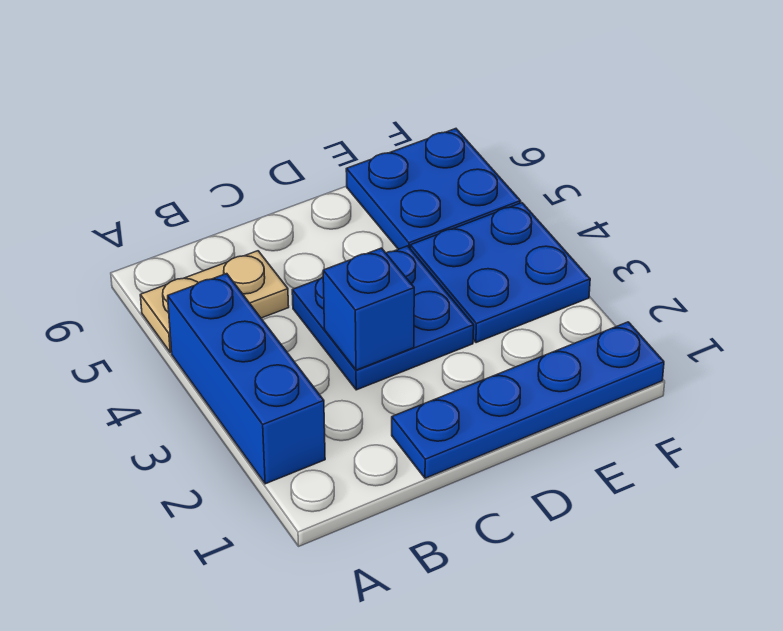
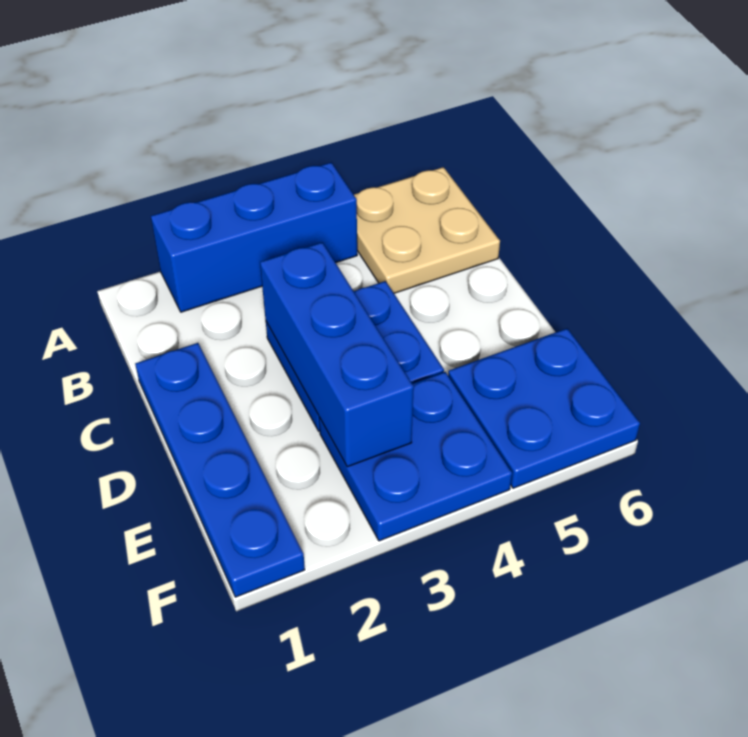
tan 1x2 plate [140,251,289,353] -> tan 2x2 plate [354,167,500,293]
blue 1x1 brick [323,248,414,370] -> blue 1x3 brick [260,242,414,467]

